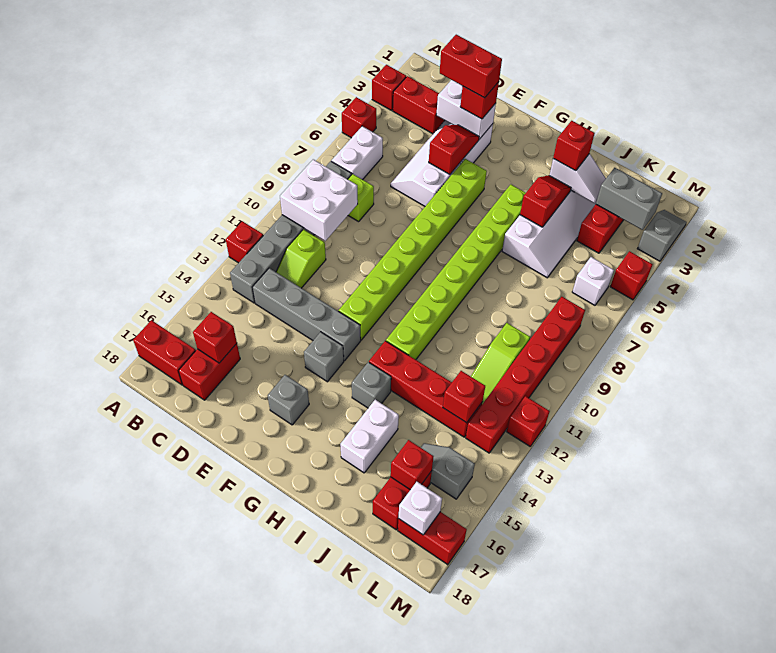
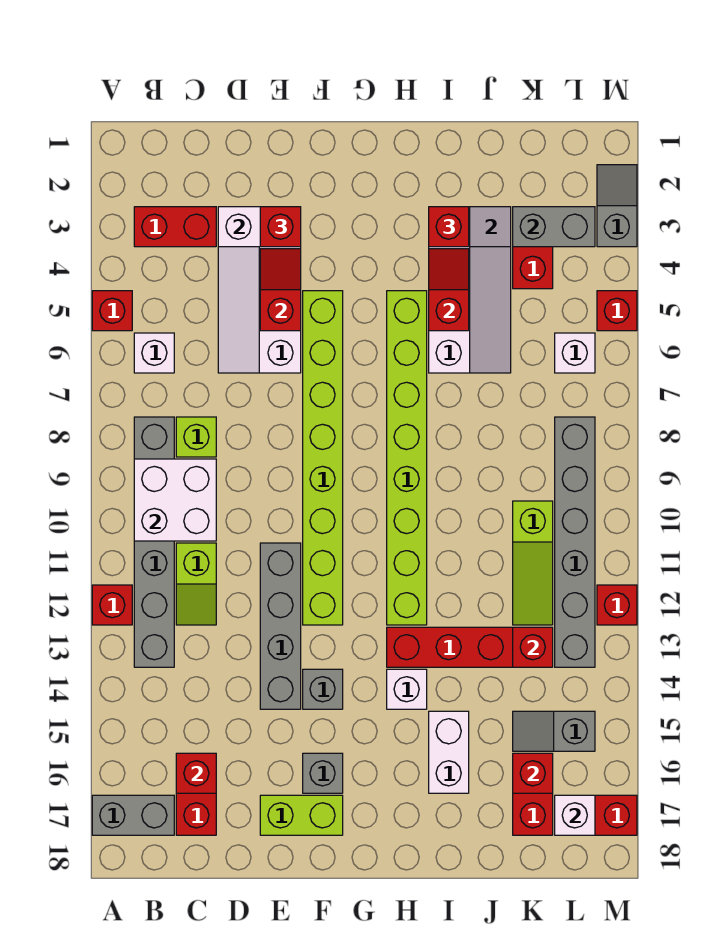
red 1x1 brick [372,65,406,110] -> none
red 1x2 brick [133,320,196,385] -> grey 1x2 brick [92,795,174,835]
white 1x2 brick [331,126,383,180] -> white 1x1 brick [134,333,174,373]
grey 1x4 brick [252,268,361,361] -> grey 1x4 brick turned to [260,543,301,709]
red 1x2 brick [440,35,502,98] -> none
none -> lime 1x2 brick [260,795,343,835]
grey 1x1 brick [352,362,391,408] -> white 1x1 brick [387,669,427,709]
red 1x6 brick [466,297,585,453] -> grey 1x6 brick [555,417,595,667]

